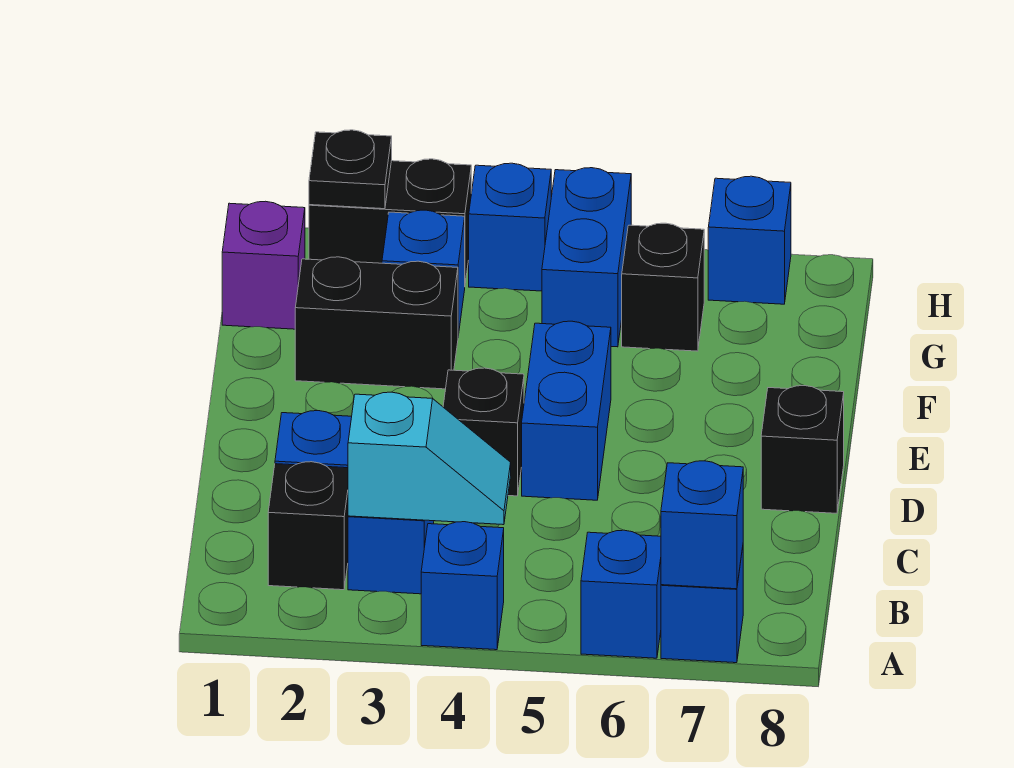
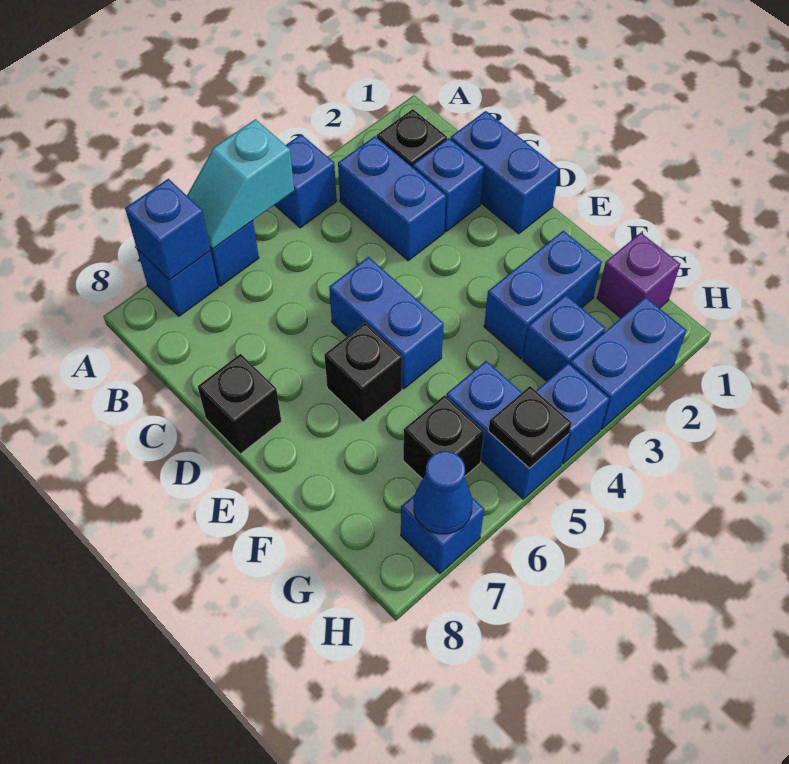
cyan 1x2 slope [348,392,511,525] -> cyan 1x2 slope moved to [187,119,294,249]
none -> blue 1x2 brick [451,111,559,234]
black 1x1 brick [443,368,524,496] -> black 1x1 brick moved to [324,323,402,422]
black 1x2 brick [295,257,458,389] -> blue 1x2 brick [484,231,602,359]
black 1x2 brick [309,159,471,283] -> blue 1x2 brick [570,297,686,429]
black 1x1 plate [309,130,392,209] -> black 1x1 plate moved to [488,386,572,468]
none -> blue 1x1 cone [414,451,472,534]

